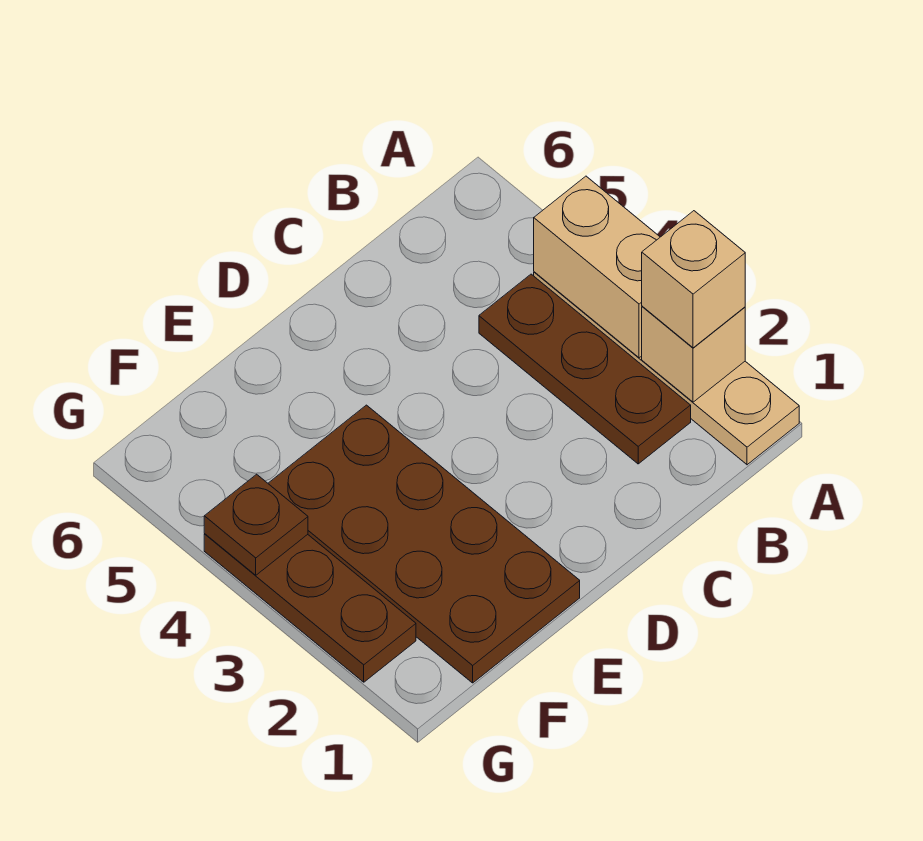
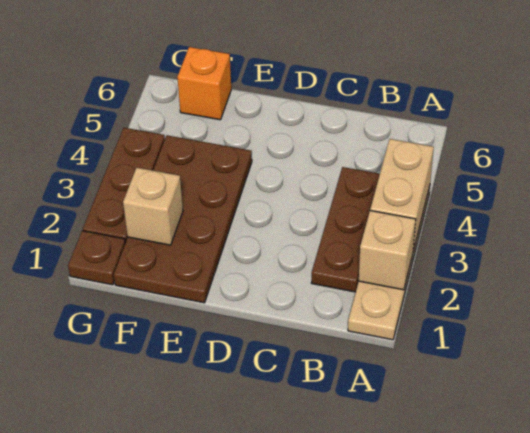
tan 1x1 brick [642,211,745,348] -> tan 1x1 brick moved to [123,168,183,245]
none -> orange 1x1 brick [177,47,231,120]
brown 1x1 plate [204,474,308,575] -> brown 1x1 plate moved to [68,231,125,285]

